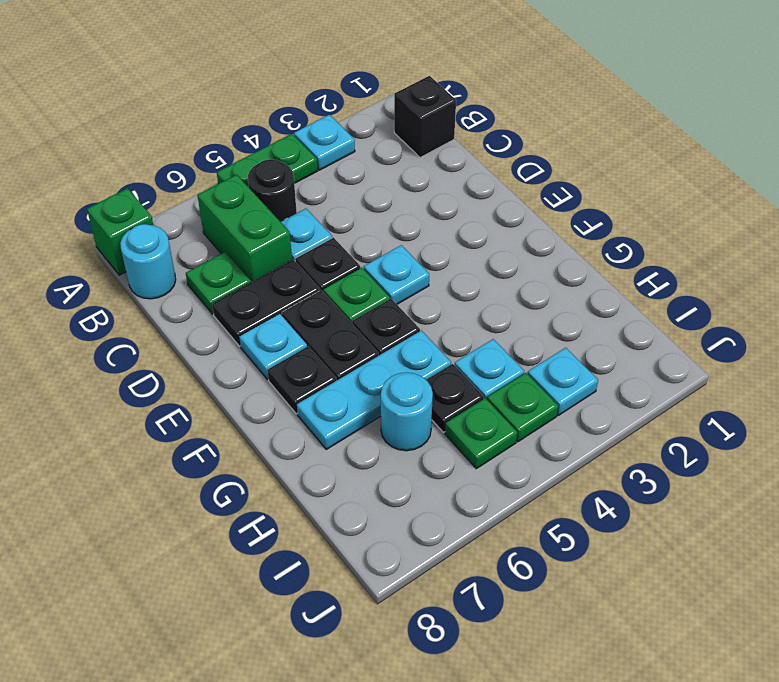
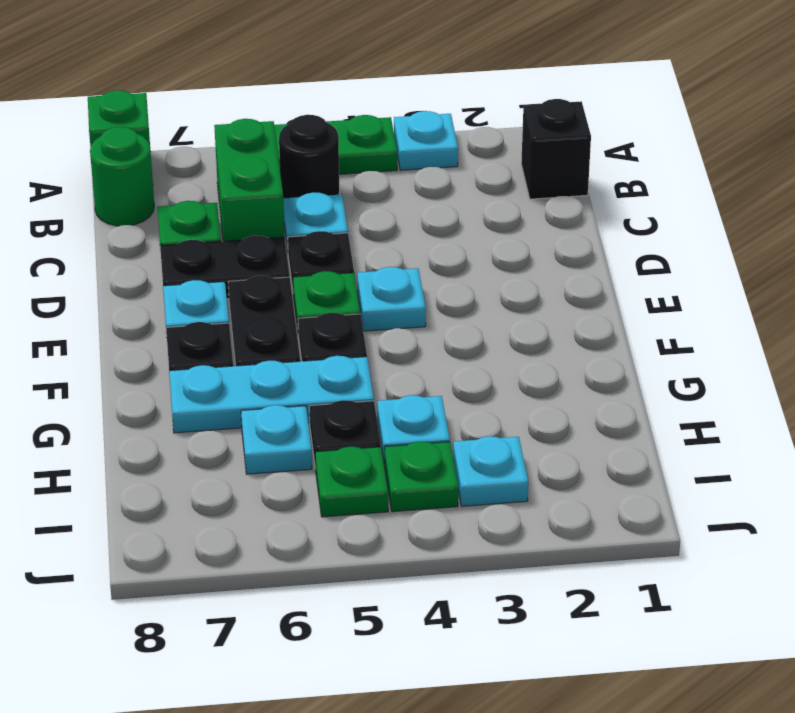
cyan 1x1 round brick [120,224,176,299] -> green 1x1 round brick [90,127,154,226]
cyan 1x1 round brick [381,372,433,451] -> cyan 1x1 plate [241,405,312,474]

